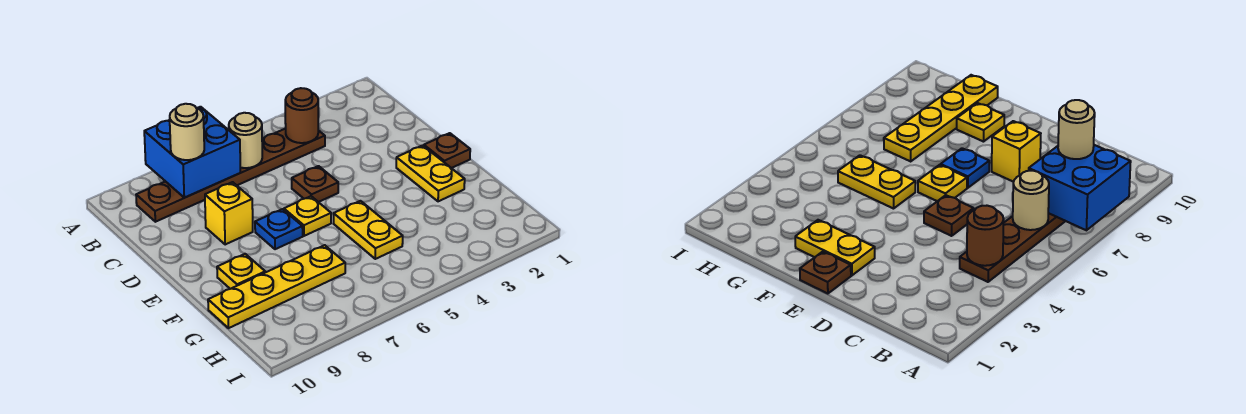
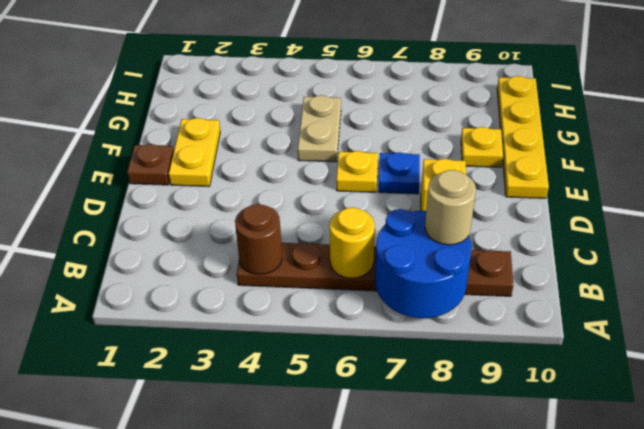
blue 2x2 brick [144,107,241,198] -> blue 2x2 round brick [375,209,472,318]
tan 1x1 round brick [229,113,262,168] -> yellow 1x1 round brick [330,207,375,278]
brown 1x1 plate [292,166,338,202] -> none
yellow 1x2 plate [333,201,403,259] -> tan 1x2 plate [298,95,341,162]
yellow 1x4 plate [208,245,345,328] -> yellow 1x4 plate turned to [497,76,549,198]

